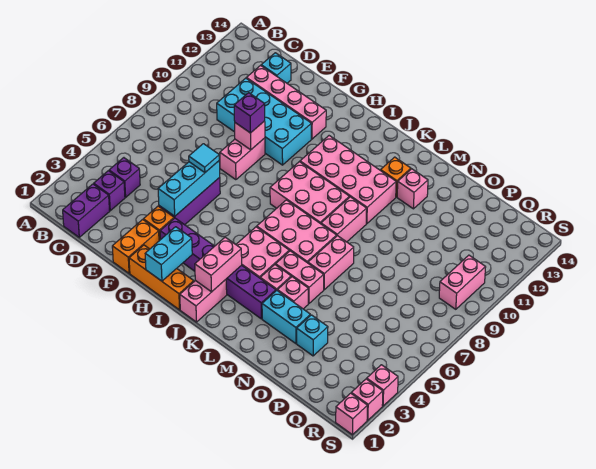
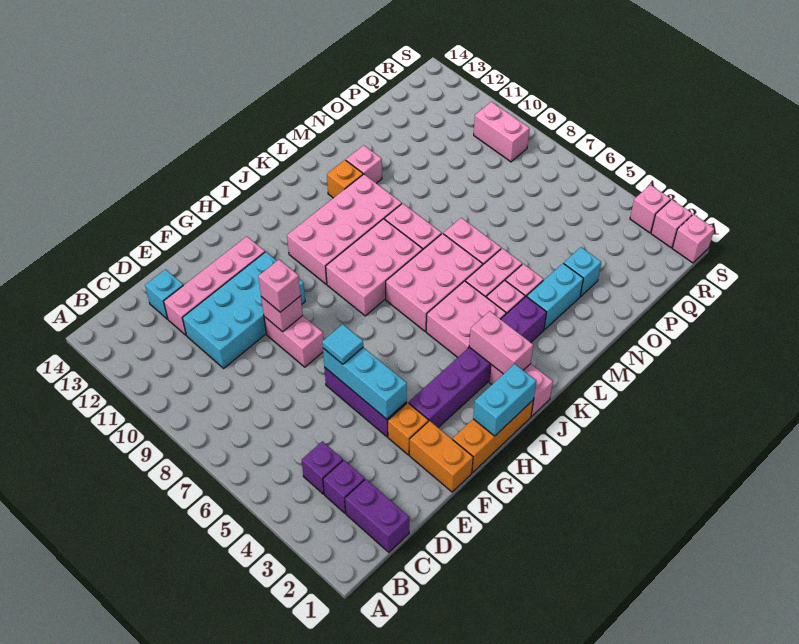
purple 1x1 brick [234,93,265,133] -> pink 1x1 brick [258,260,301,312]
cyan 1x2 brick [145,227,192,281] -> cyan 1x2 brick turned to [473,364,536,436]

